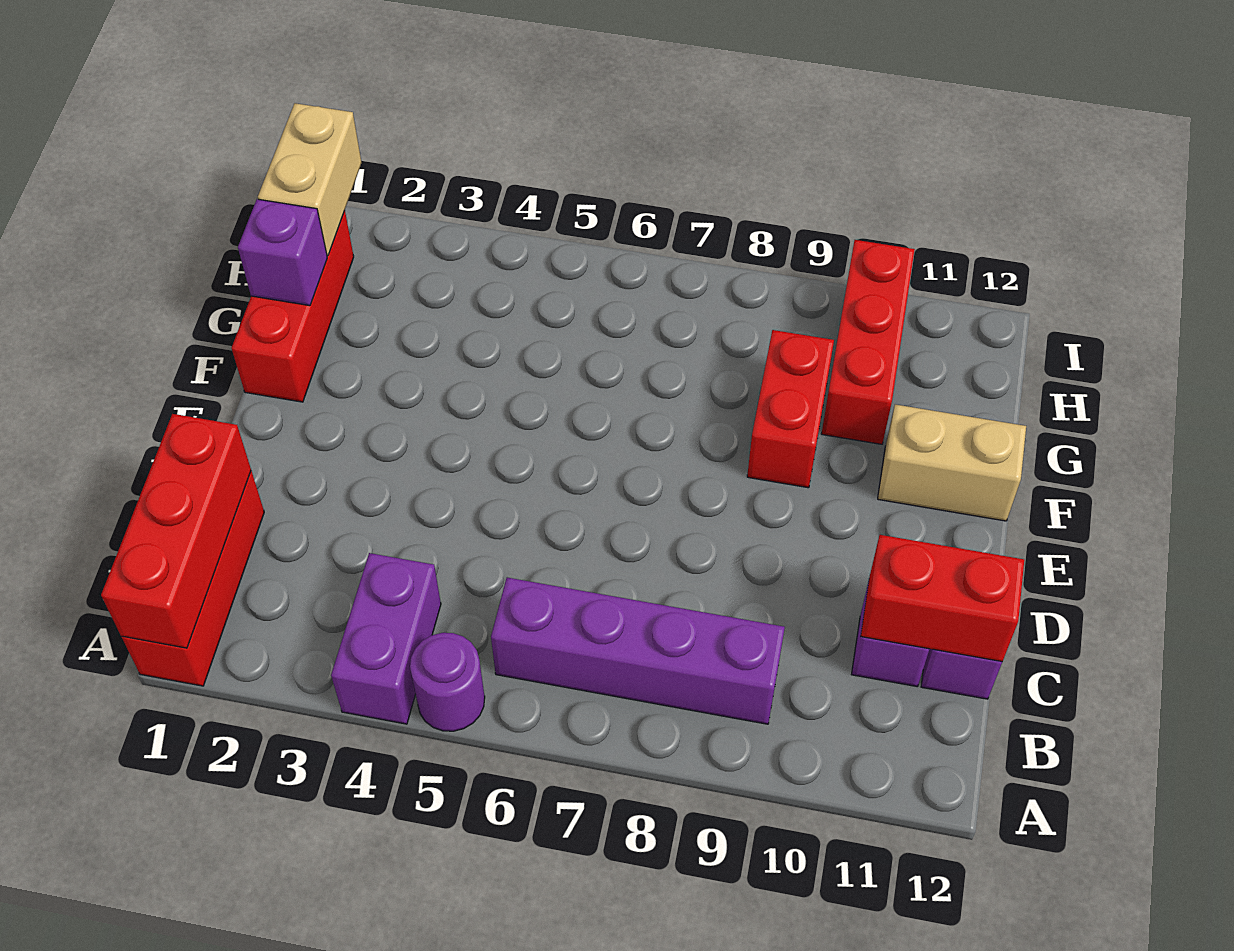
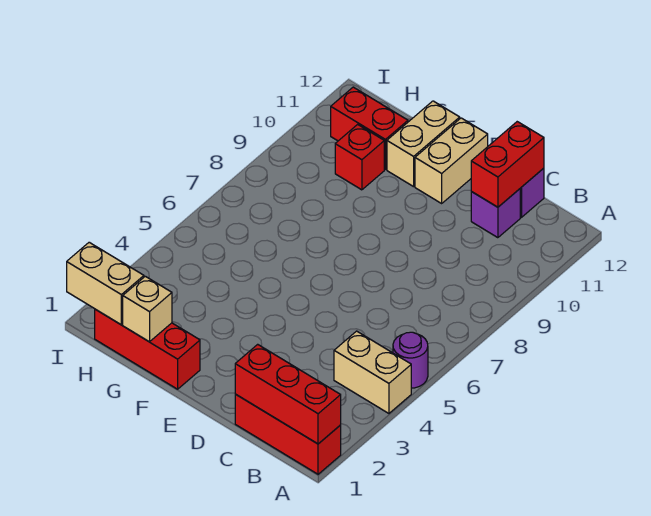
purple 1x2 brick [331,553,441,724] -> tan 1x2 brick [334,331,411,413]
purple 1x4 brick [491,578,785,724] -> none
none -> tan 1x2 brick [415,118,488,203]
red 1x2 brick [747,330,834,488] -> red 1x2 brick moved to [331,87,408,170]
purple 1x1 brick [238,199,327,306] -> tan 1x1 brick [123,276,172,342]
red 1x3 brick [821,240,915,444] -> red 1x1 brick [335,124,384,190]

